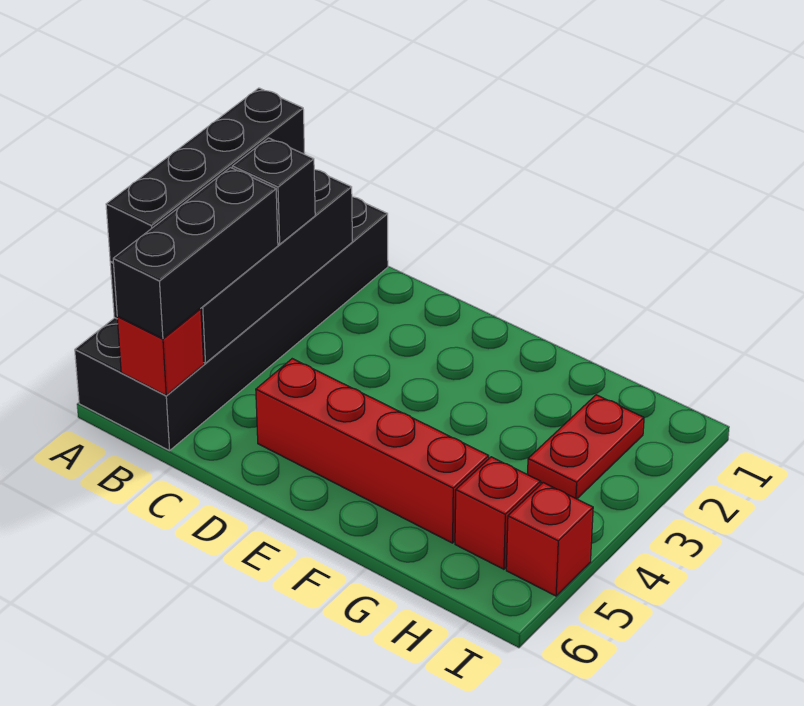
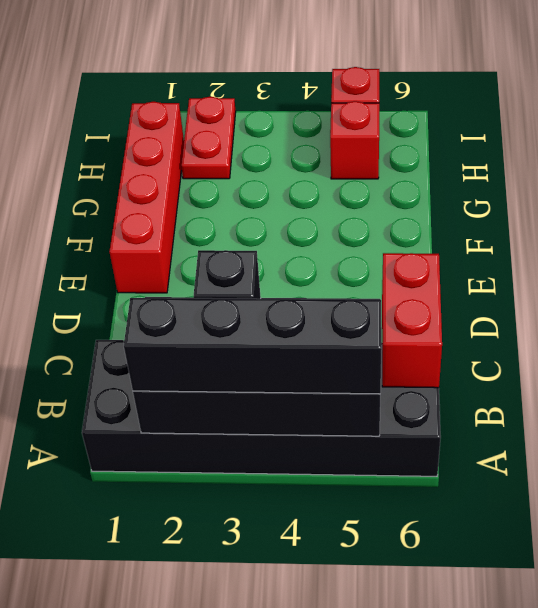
black 1x3 brick [113,168,278,339] -> none
red 1x1 brick [117,309,204,395] -> red 1x2 brick [382,253,442,388]
red 1x4 brick [256,359,489,543] -> red 1x4 brick moved to [109,101,184,293]
red 1x2 plate [528,395,644,499] -> red 1x2 plate turned to [181,97,236,179]

